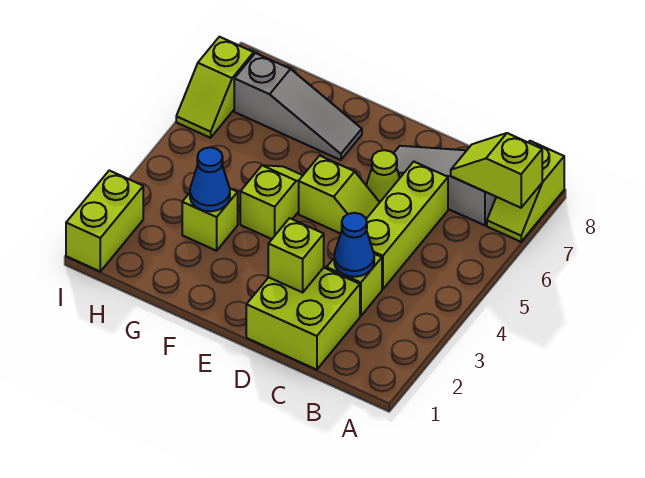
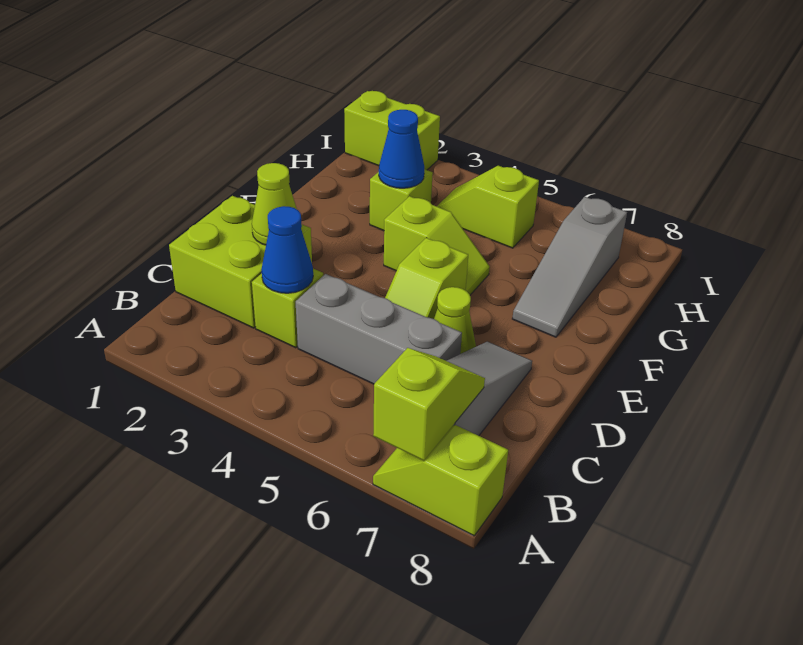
lime 1x3 brick [366,162,448,289] -> grey 1x3 brick [296,274,462,384]
lime 1x1 brick [268,218,324,292] -> lime 1x1 cone [252,163,297,245]
lime 1x2 slope [176,37,254,138] -> lime 1x2 slope moved to [437,166,539,248]

